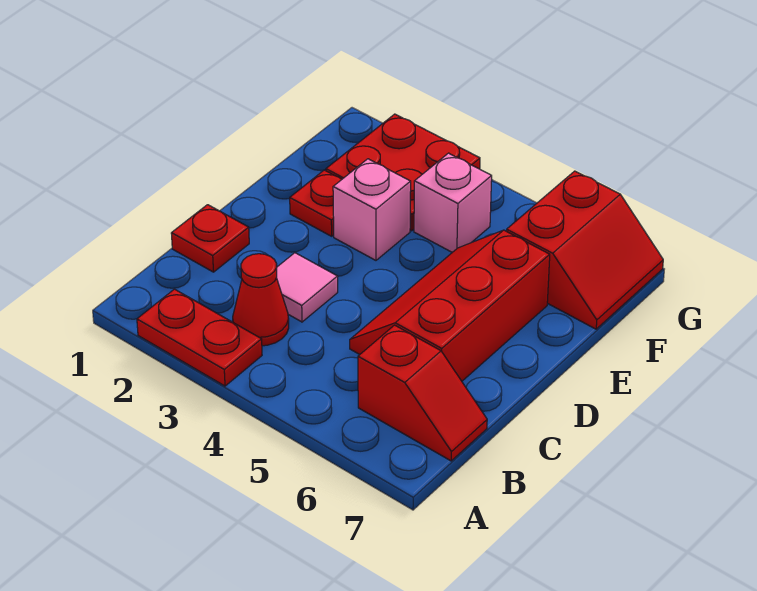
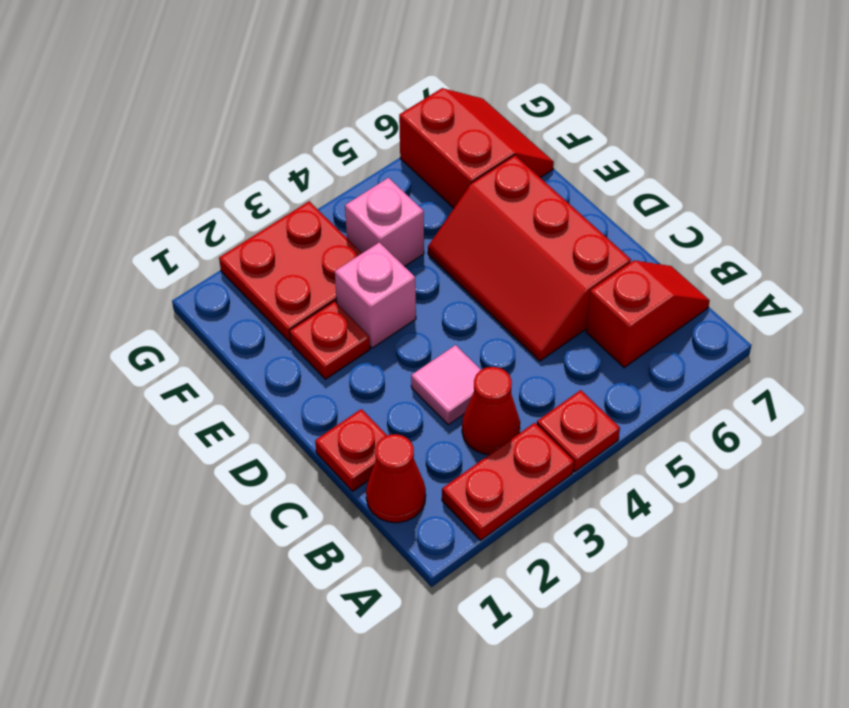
none -> red 1x1 plate [537,390,620,472]
none -> red 1x1 cone [366,434,426,523]

